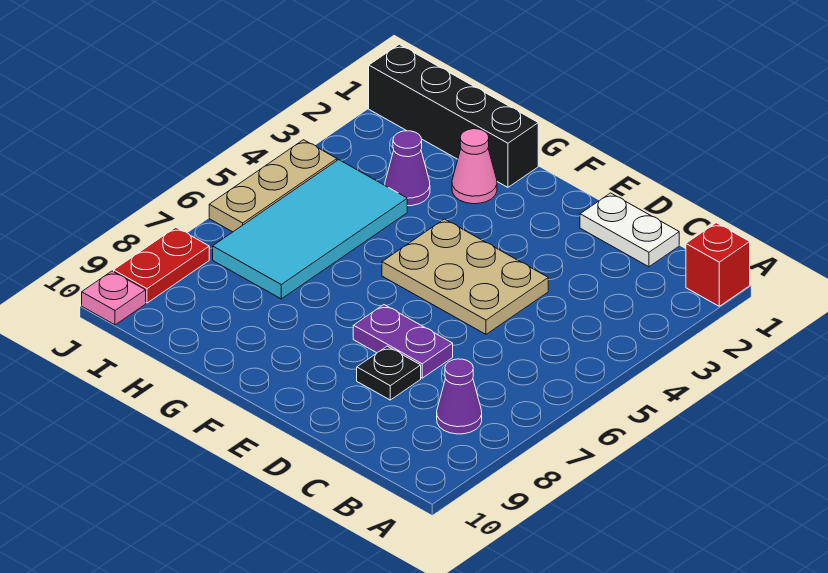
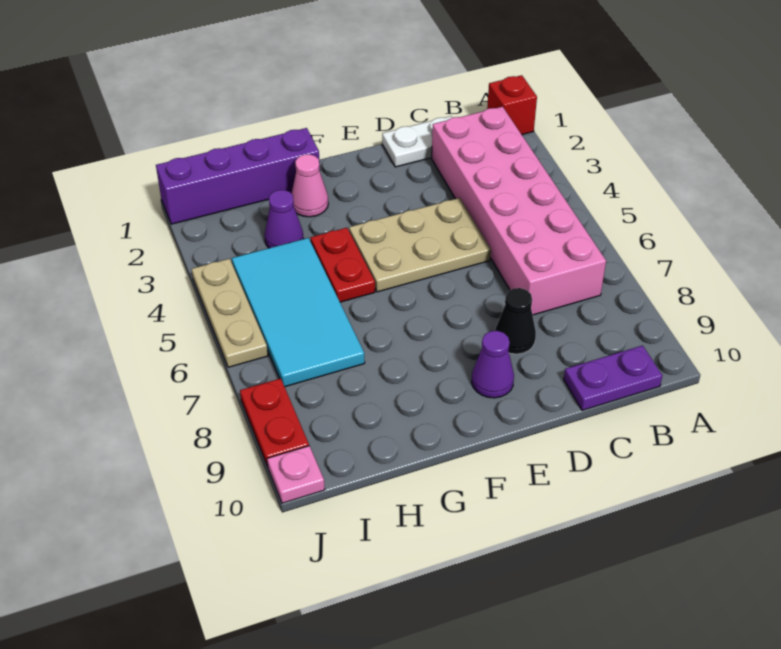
none -> pink 2x6 brick [432,107,606,315]
purple 1x1 cone [437,359,482,434] -> purple 1x1 cone moved to [472,331,514,398]
purple 1x2 plate [353,305,453,378] -> purple 1x2 plate moved to [564,346,662,410]
black 1x1 plate [357,346,421,400] -> black 1x1 cone [495,288,536,354]
black 1x4 brick [369,44,538,187] -> purple 1x4 brick [156,128,320,224]
none -> red 1x2 plate [311,228,375,302]

